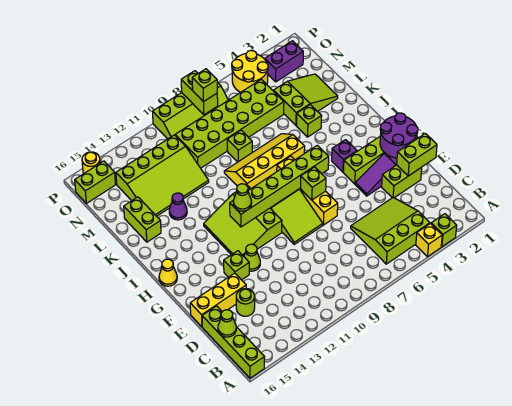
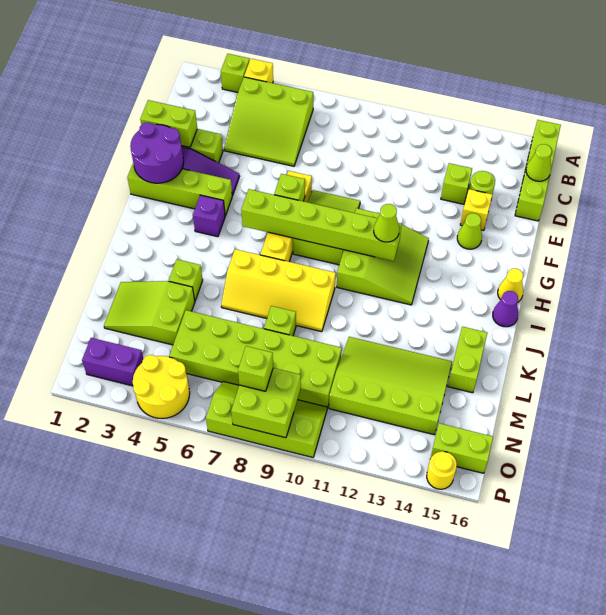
yellow 1x3 brick [190,273,246,327] -> yellow 1x1 brick [460,189,492,231]
lime 1x1 cone [244,244,260,271] -> lime 1x1 cone moved to [457,213,482,249]
lime 1x1 brick [224,251,249,280] -> lime 1x1 brick moved to [441,163,472,204]
purple 1x1 cone [169,193,187,220] -> purple 1x1 cone moved to [493,291,518,327]
lime 1x2 brick [181,71,218,115] -> lime 2x2 brick [231,368,301,438]

